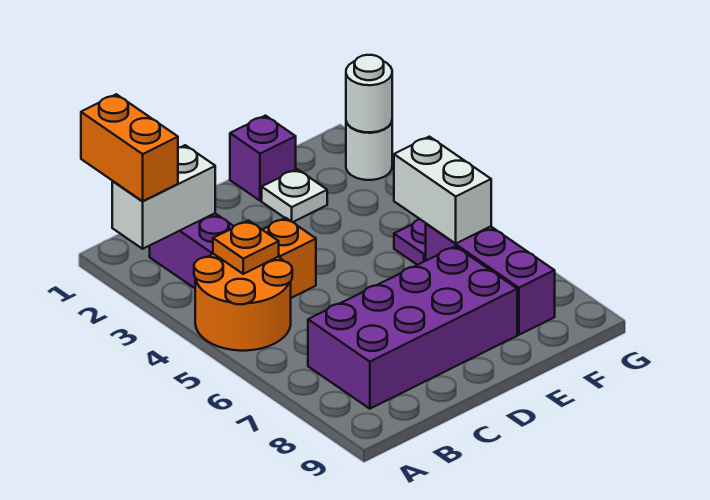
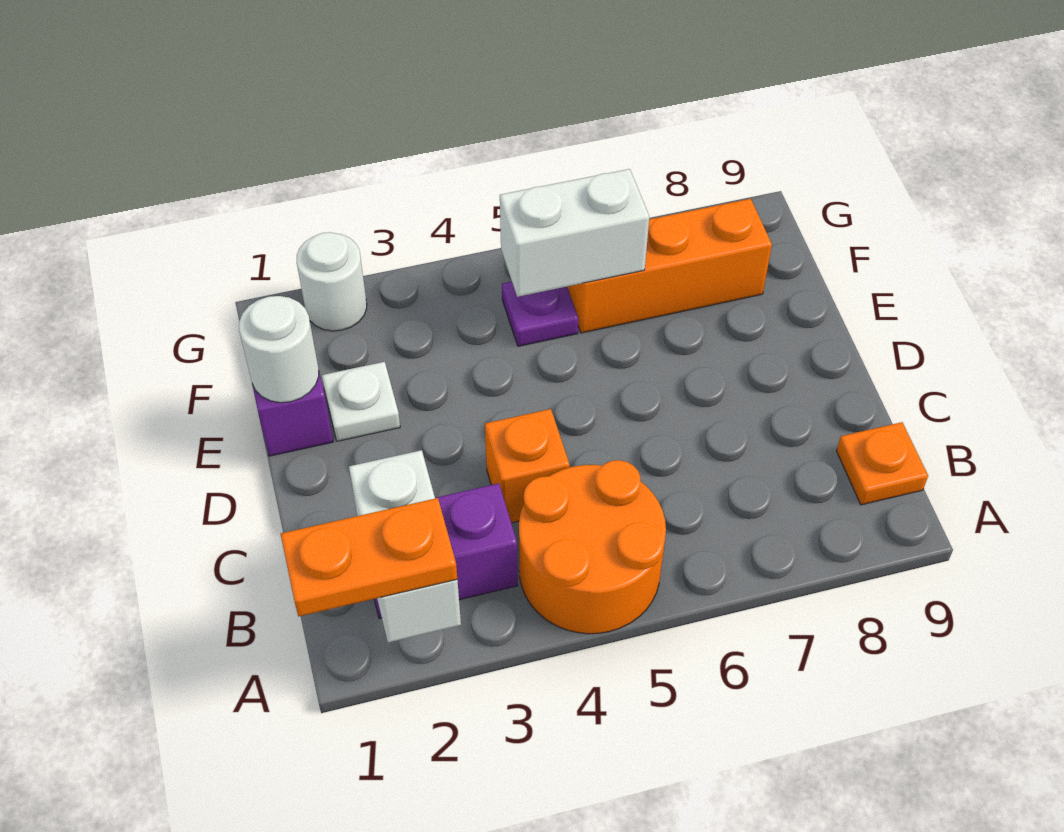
orange 1x2 brick [81,94,178,201] -> orange 1x2 plate [281,498,457,616]
orange 1x1 plate [213,221,279,274] -> orange 1x1 plate moved to [837,422,928,505]
purple 2x4 brick [308,246,517,409] -> none
purple 1x3 brick [426,224,555,335] -> orange 1x3 brick [567,199,772,333]
white 1x1 round brick [346,55,392,132] -> white 1x1 round brick moved to [239,296,319,403]

